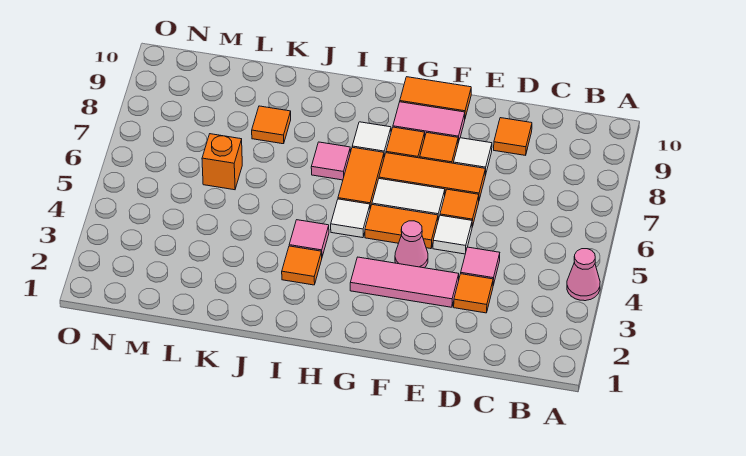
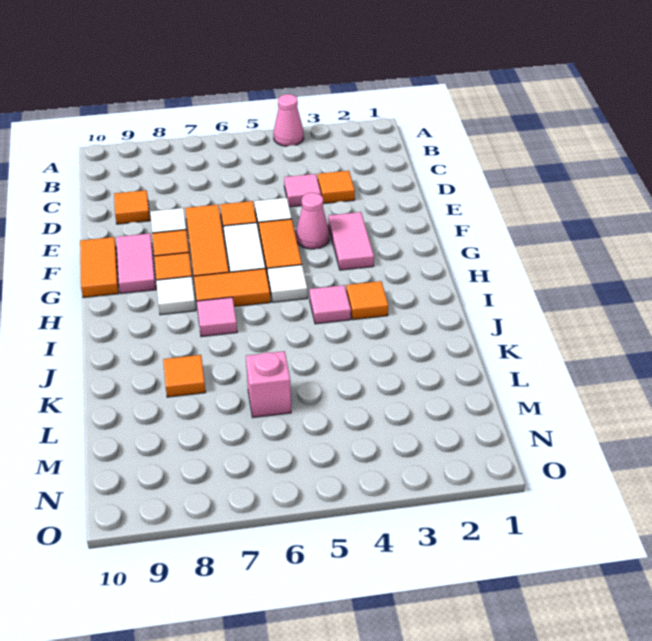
pink 1x3 tile [350,257,459,307] -> pink 1x2 tile [328,212,374,270]
orange 1x1 brick [202,134,242,190] -> pink 1x1 brick [246,351,291,417]

